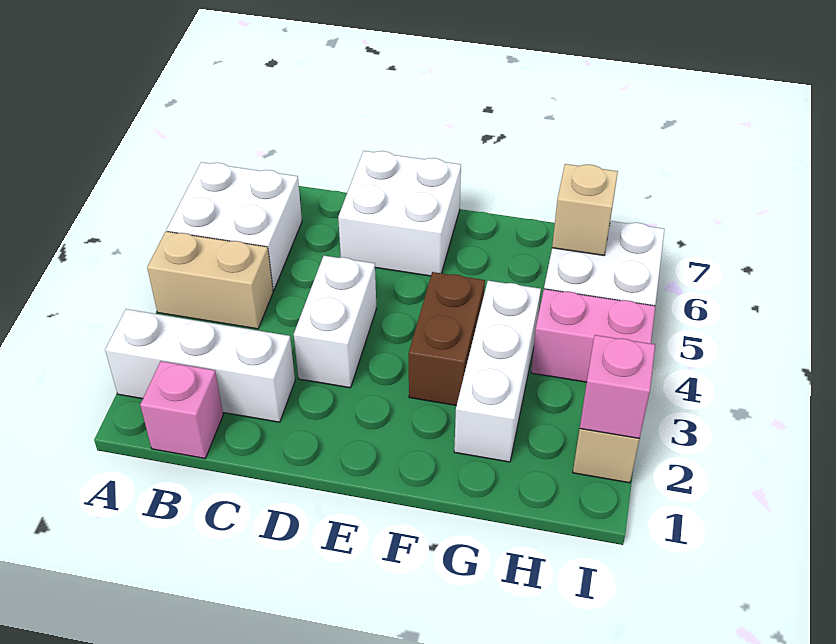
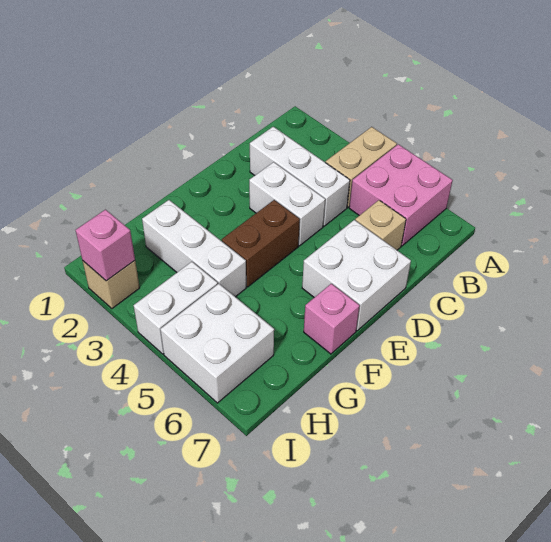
white 1x3 brick [105,309,295,422] -> white 1x3 brick turned to [250,127,350,226]
white 2x2 brick [167,162,302,291] -> pink 2x2 brick [349,144,453,246]
pink 1x1 brick [140,361,223,458] -> pink 1x1 brick moved to [304,284,360,354]
brown 1x2 brick [409,272,485,405] -> brown 1x2 brick turned to [222,200,300,287]
pink 1x2 brick [531,289,655,382] -> white 1x2 brick [134,262,218,354]
tan 1x1 brick [552,164,618,255] -> tan 1x1 brick moved to [355,200,406,250]

